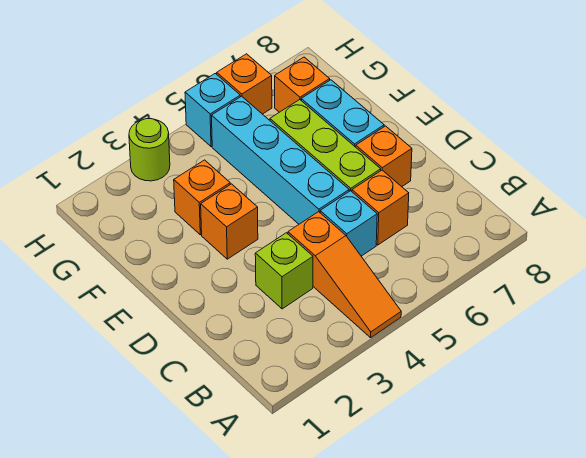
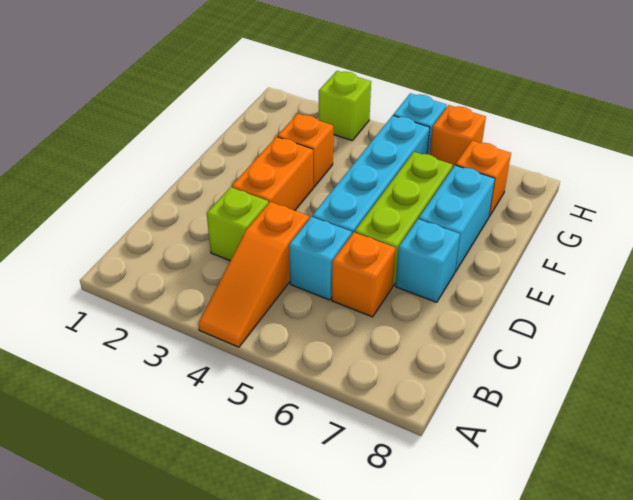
orange 1x1 brick [356,126,412,187] -> cyan 1x1 brick [395,219,460,302]
orange 1x1 brick [201,184,258,259] -> orange 1x2 brick [232,137,313,210]
lime 1x1 round brick [129,119,170,181] -> lime 1x1 brick [319,71,371,140]

